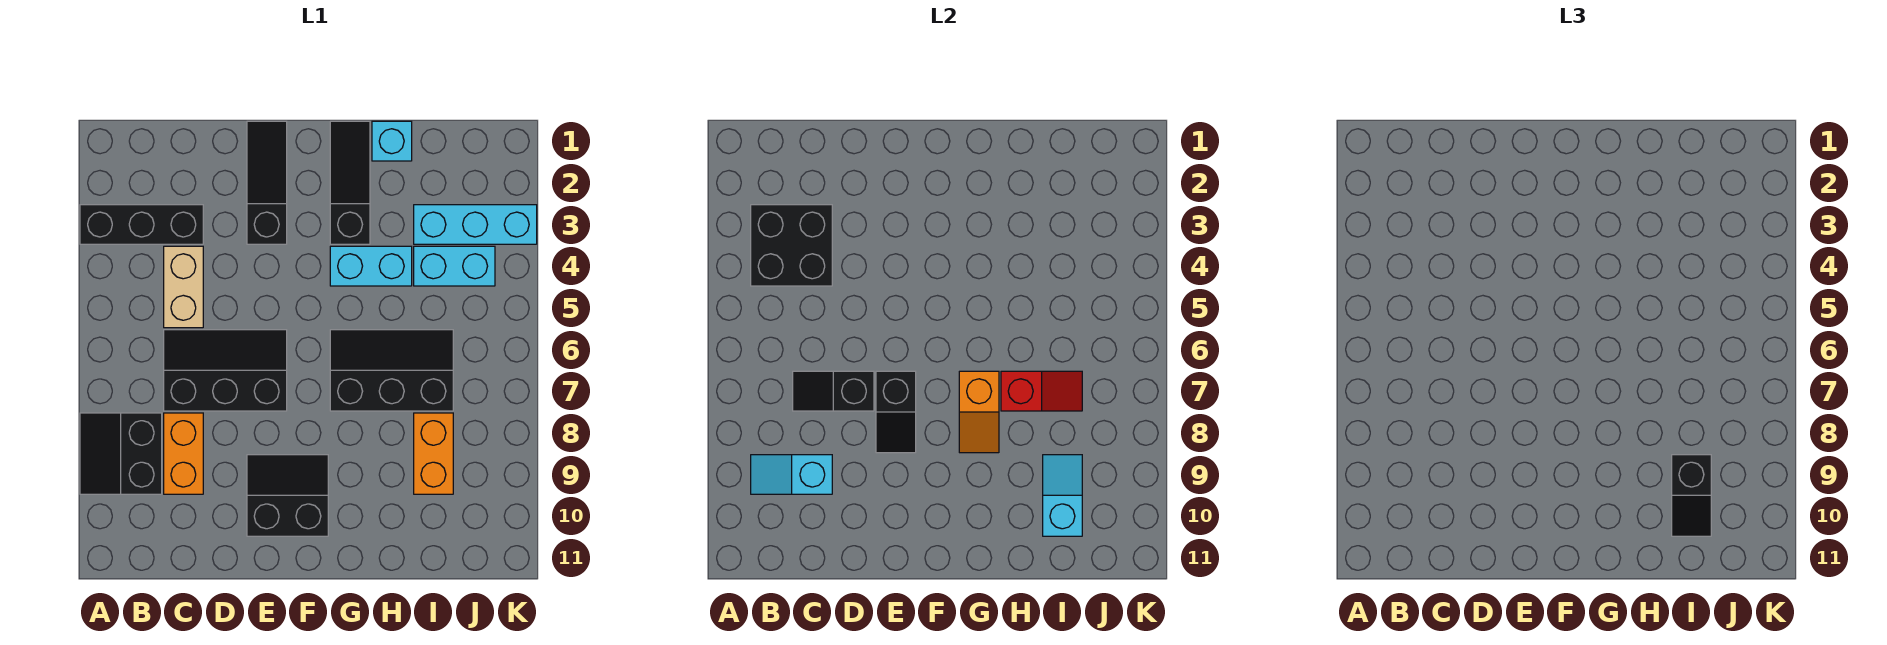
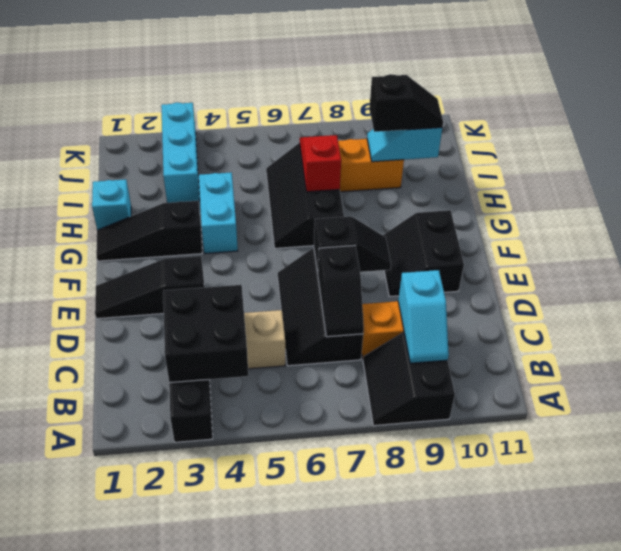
black 2x2 slope [80,413,162,494] -> black 2x2 slope turned to [363,333,455,426]
orange 1x2 slope [959,371,999,453] -> none
cyan 1x2 brick [414,246,495,286] -> none

